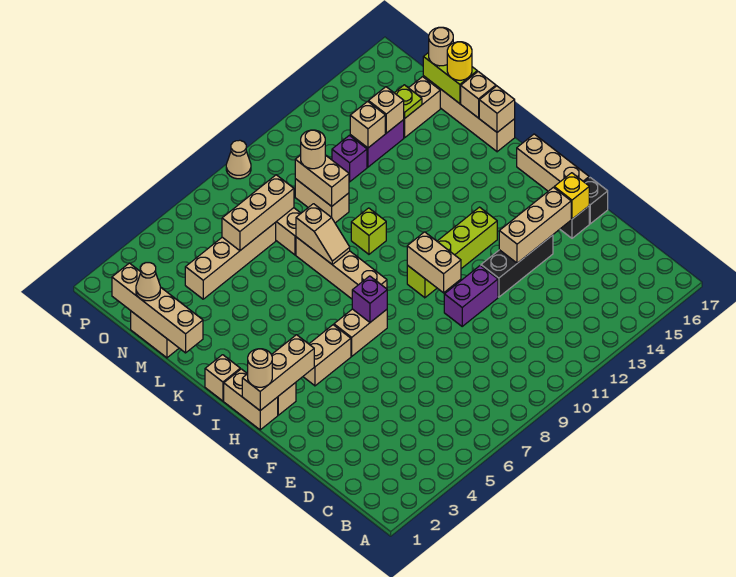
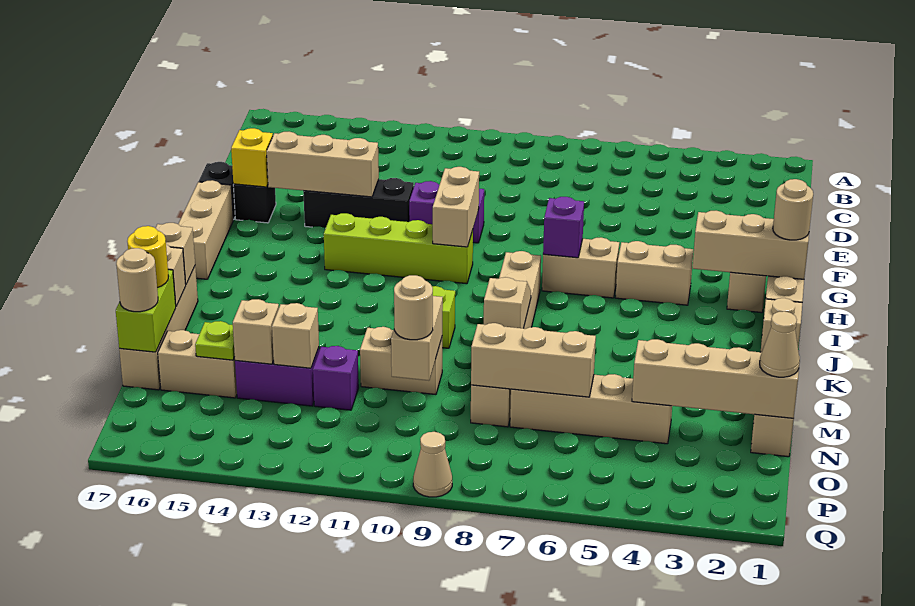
tan 1x4 brick [112,263,203,353] -> tan 1x4 brick turned to [632,339,800,418]
tan 1x2 brick [295,179,349,223] -> tan 1x2 brick turned to [360,327,442,395]

